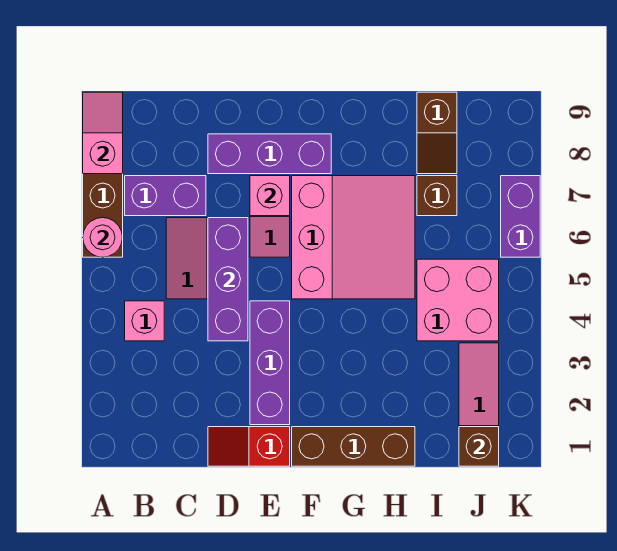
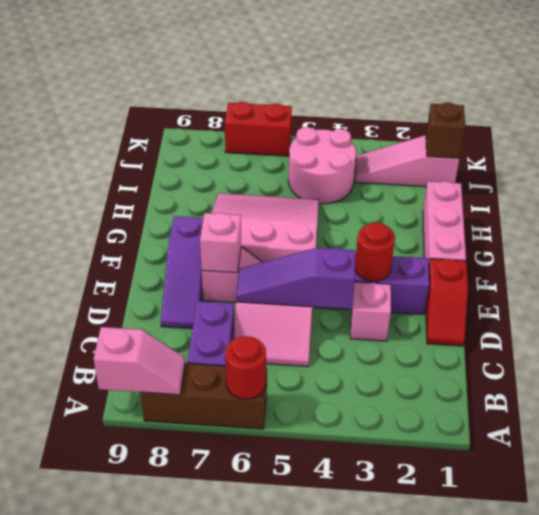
pink 1x1 round brick [83,218,123,257] -> red 1x1 round brick [225,336,266,399]
pink 1x2 slope [83,92,123,174] -> pink 1x2 slope turned to [94,327,185,395]
pink 1x1 brick [125,301,164,341] -> pink 1x1 brick moved to [350,282,391,341]
purple 1x3 brick [208,218,248,341] -> purple 1x3 slope [236,248,355,309]
purple 1x3 brick [208,134,331,174] -> purple 1x3 slope [161,216,203,329]
none -> red 1x1 round brick [355,222,395,281]
brown 1x3 brick [292,427,415,466] -> pink 1x3 brick [423,181,466,263]
pink 2x2 brick [417,259,499,341] -> pink 2x2 round brick [288,127,356,204]
brown 1x1 brick [417,176,457,216] -> none
brown 1x2 slope [417,92,457,174] -> none
purple 1x2 brick [501,176,540,257] -> red 1x2 brick [225,102,292,156]

